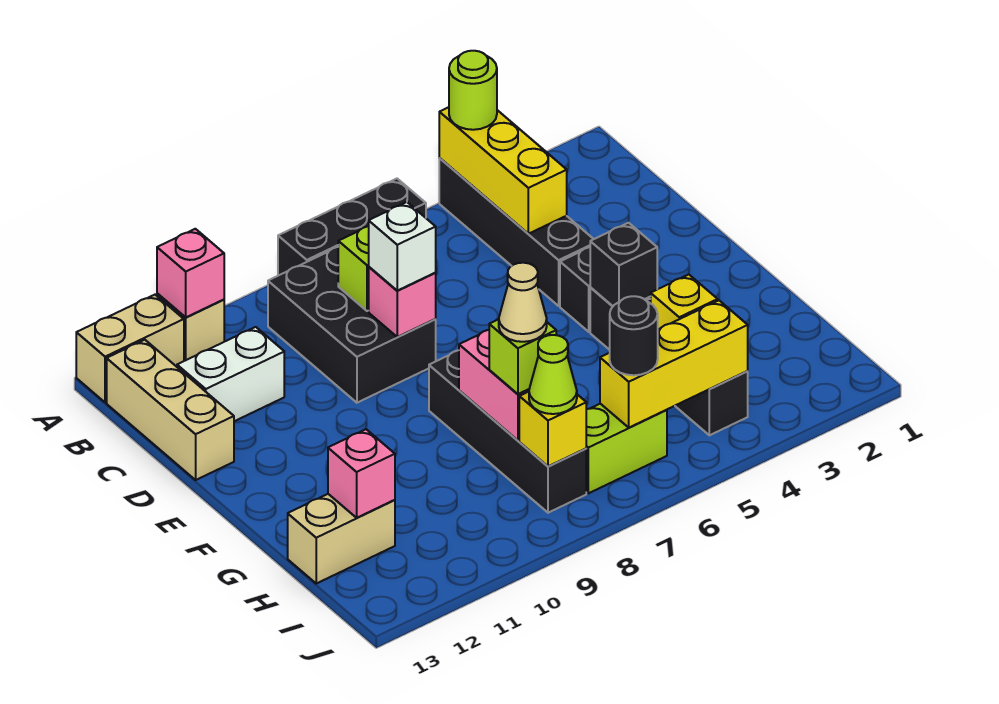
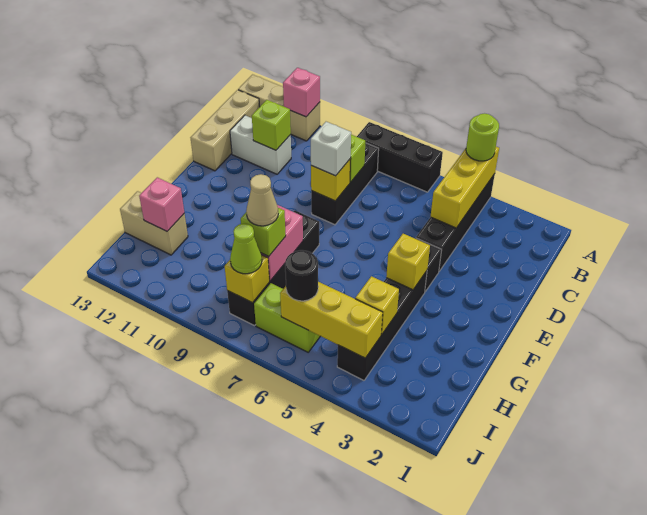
black 2x3 brick [268,247,436,403] -> black 1x3 brick [311,143,379,225]
none -> lime 1x1 brick [252,100,291,150]
pink 1x1 brick [369,267,436,337] -> yellow 1x1 brick [311,160,350,201]
black 1x1 brick [590,223,657,306] -> yellow 1x1 brick [386,234,430,290]

